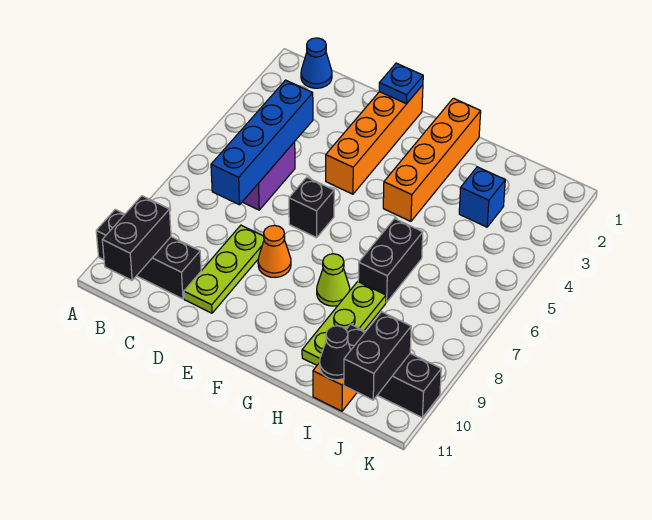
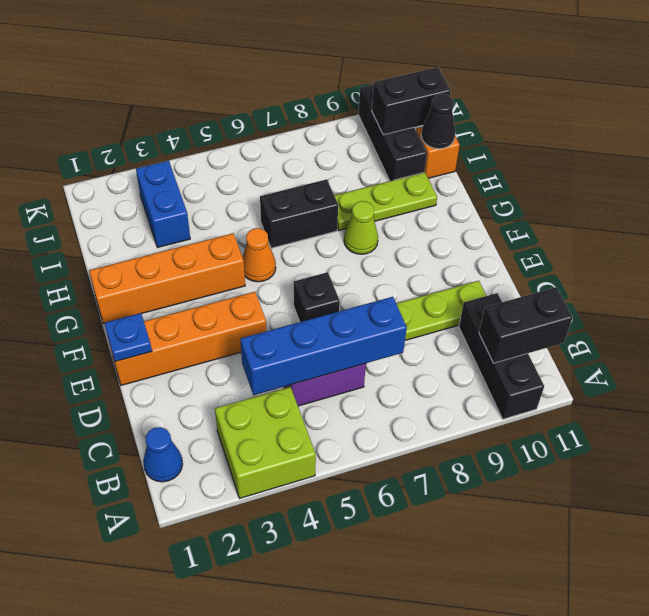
none -> lime 2x2 brick [215,387,316,498]
orange 1x1 cone [258,225,291,278] -> orange 1x1 cone moved to [243,228,276,282]
blue 1x1 brick [459,167,505,227] -> blue 1x2 brick [136,161,190,247]

